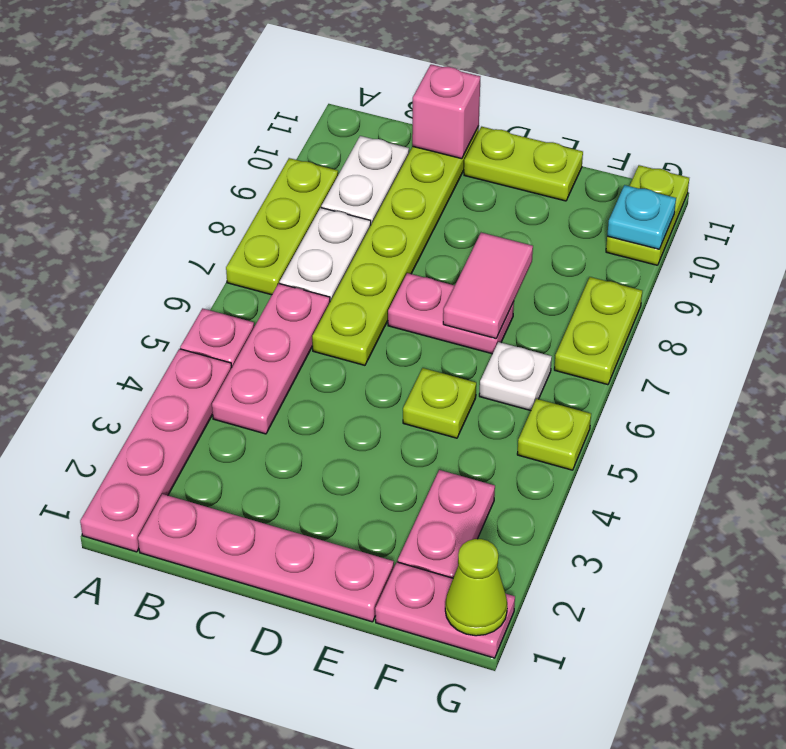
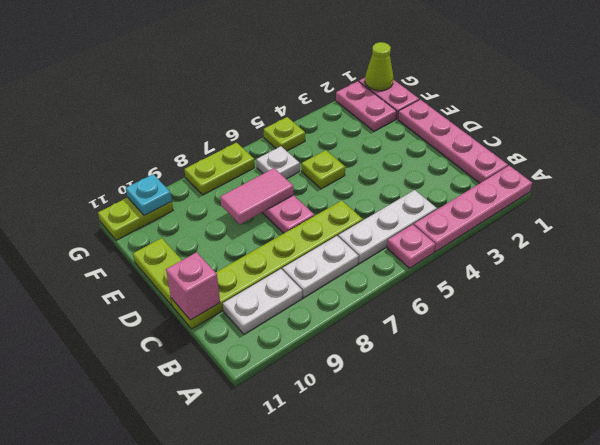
lime 1x3 plate [226,158,338,295] -> none
pink 1x3 plate [212,284,330,434] -> white 1x3 plate [338,190,437,263]
pink 1x2 plate [398,470,495,578] -> pink 1x2 plate turned to [336,81,397,131]

